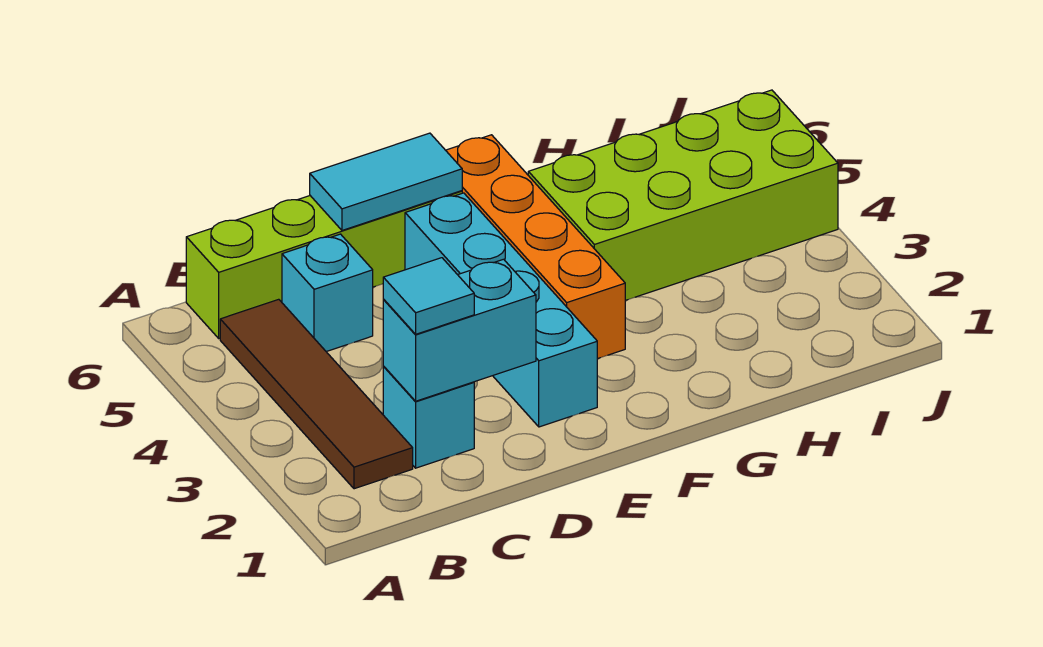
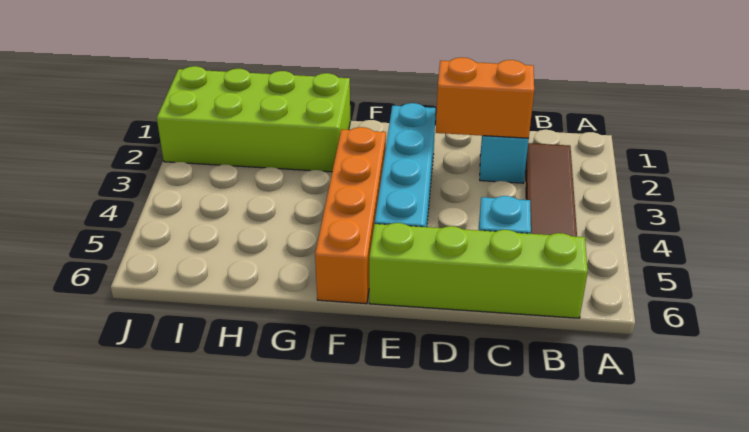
cyan 1x2 brick [383,259,536,401] -> orange 1x2 brick [436,57,534,139]
cyan 1x1 tile [383,258,474,334] -> none
cyan 1x2 tile [310,133,462,230] -> none
lime 2x4 brick [528,90,838,300] -> lime 2x4 brick moved to [157,66,350,172]

